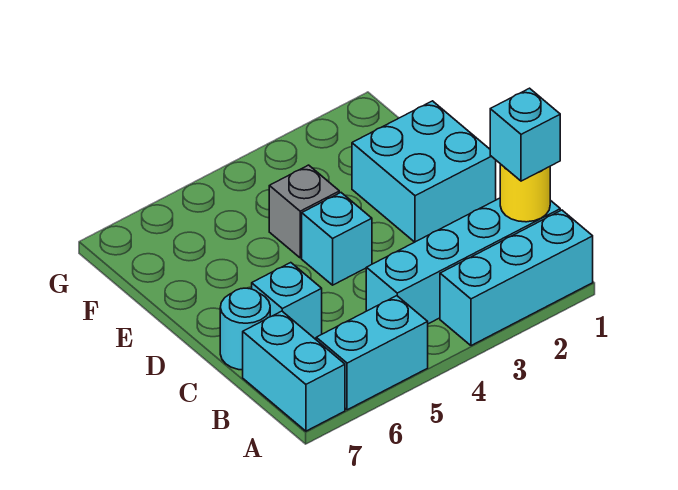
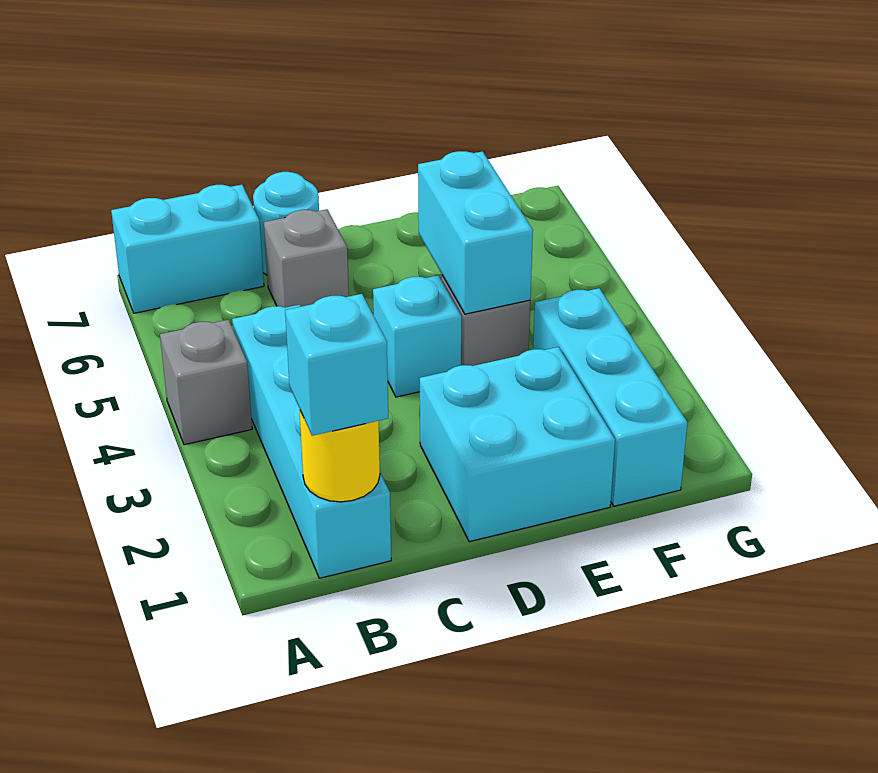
cyan 1x3 brick [440,210,593,346] -> cyan 1x3 brick moved to [533,288,687,506]
none -> grey 1x1 brick [160,320,252,445]
cyan 1x2 brick [316,296,428,410] -> cyan 1x2 brick moved to [418,151,533,314]
cyan 1x1 brick [252,263,322,338] -> grey 1x1 brick [264,209,349,308]

